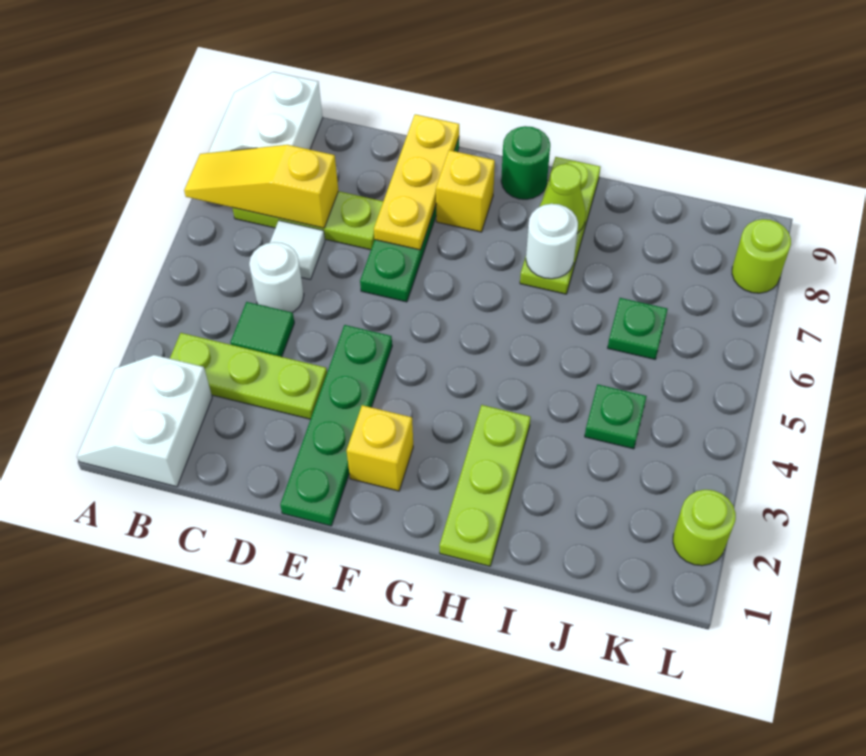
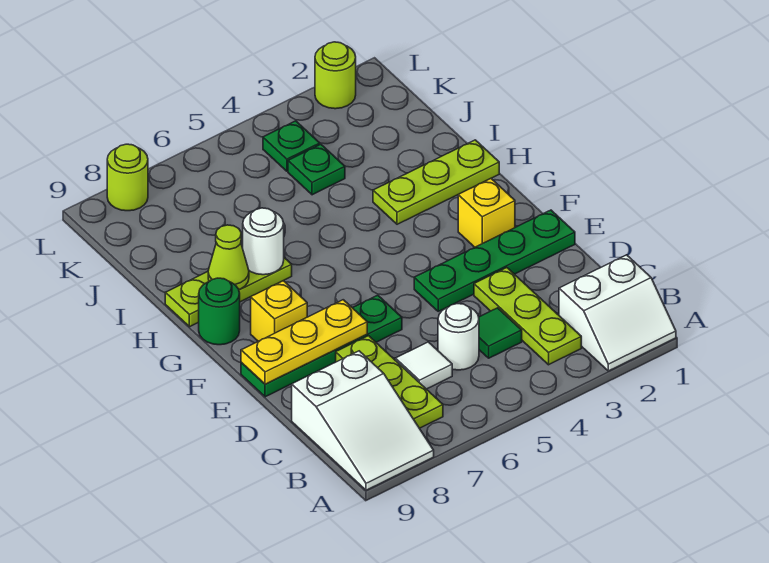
yellow 1x3 slope [184,145,338,228] -> none
white 2x2 slope [208,72,323,153] -> white 2x3 slope [292,351,434,490]
green 1x1 plate [608,298,668,359] -> green 1x1 plate moved to [263,121,320,171]

